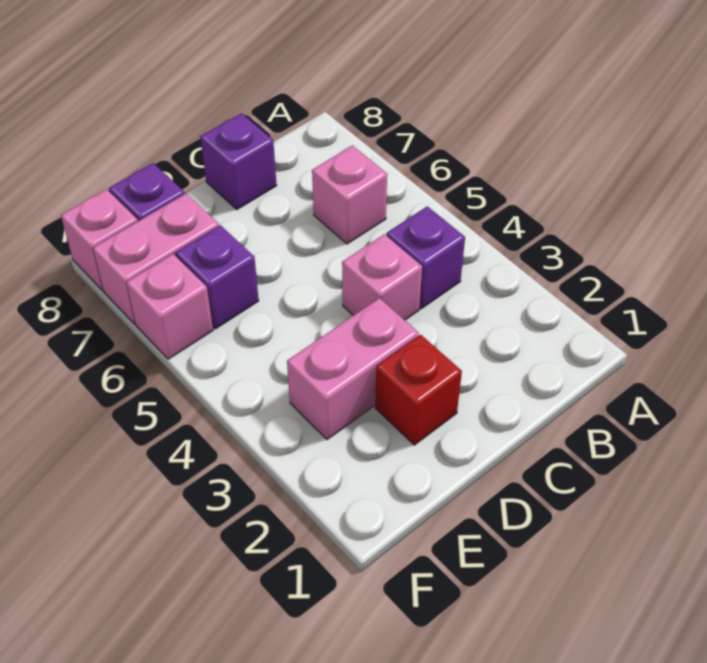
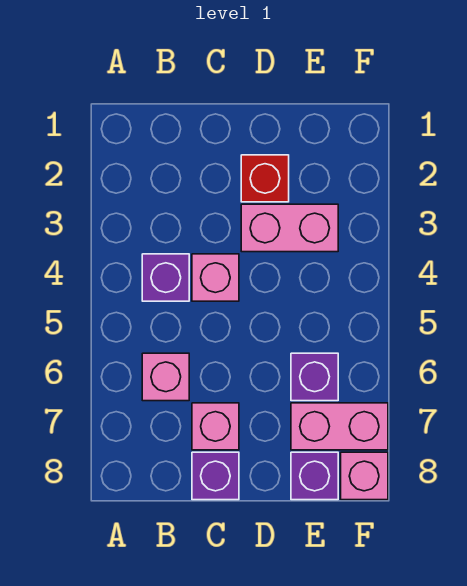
pink 1x1 brick [126,254,213,359] -> pink 1x1 brick moved to [192,403,239,450]

